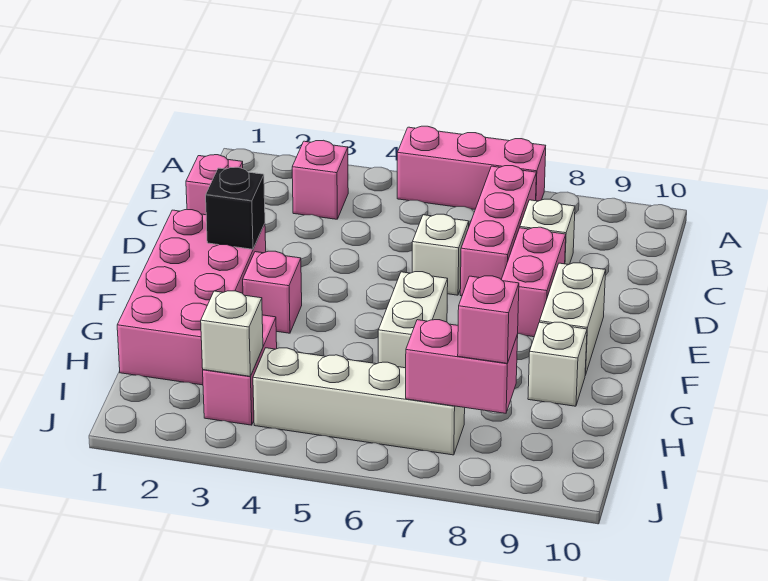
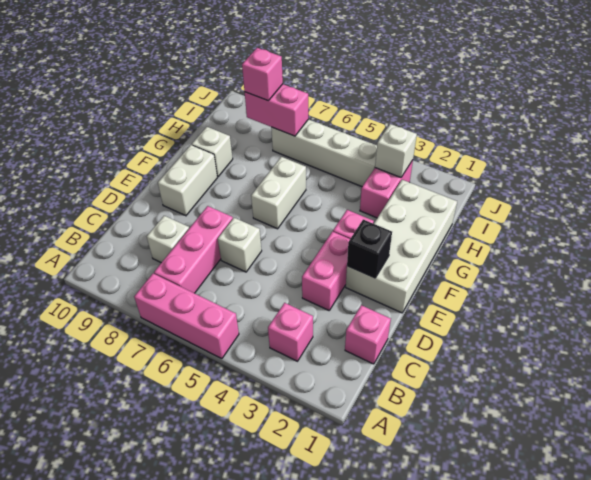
pink 1x2 brick [501,227,566,337] -> pink 1x2 brick moved to [302,232,350,310]
pink 2x4 brick [117,210,266,385] -> white 2x4 brick [346,180,457,313]

